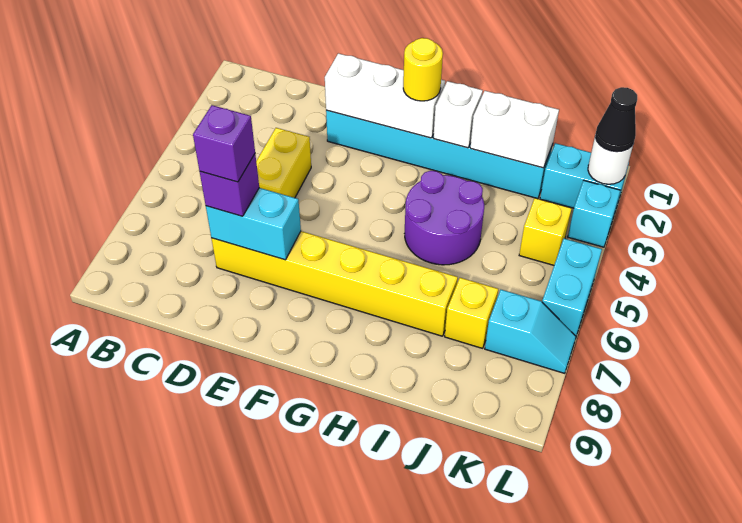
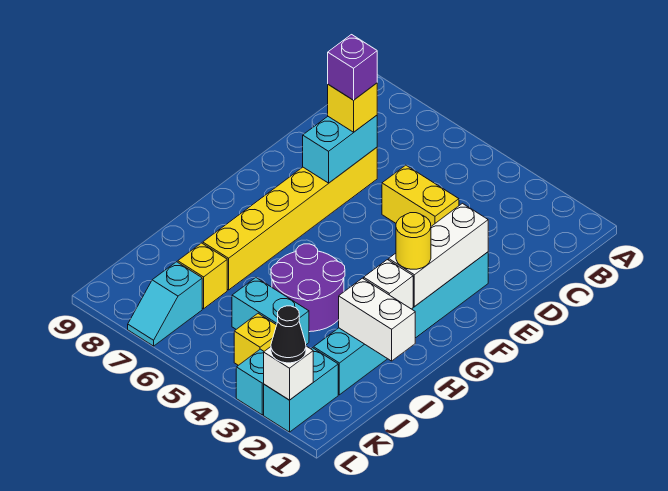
purple 1x1 brick [200,154,259,216] -> yellow 1x1 brick [328,83,377,132]
white 1x2 brick [470,91,559,168] -> white 1x2 brick turned to [339,278,415,361]
white 1x1 round brick [588,134,633,184] -> white 1x1 brick [264,346,313,400]
cyan 1x2 brick [542,239,602,336] -> cyan 1x2 brick moved to [232,278,309,345]

